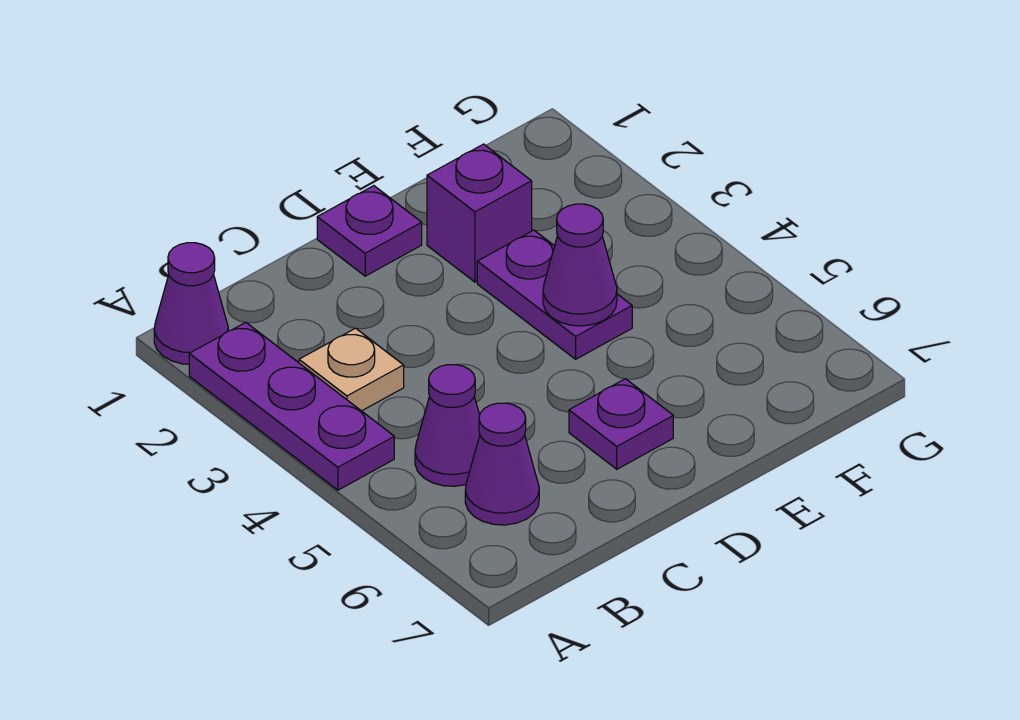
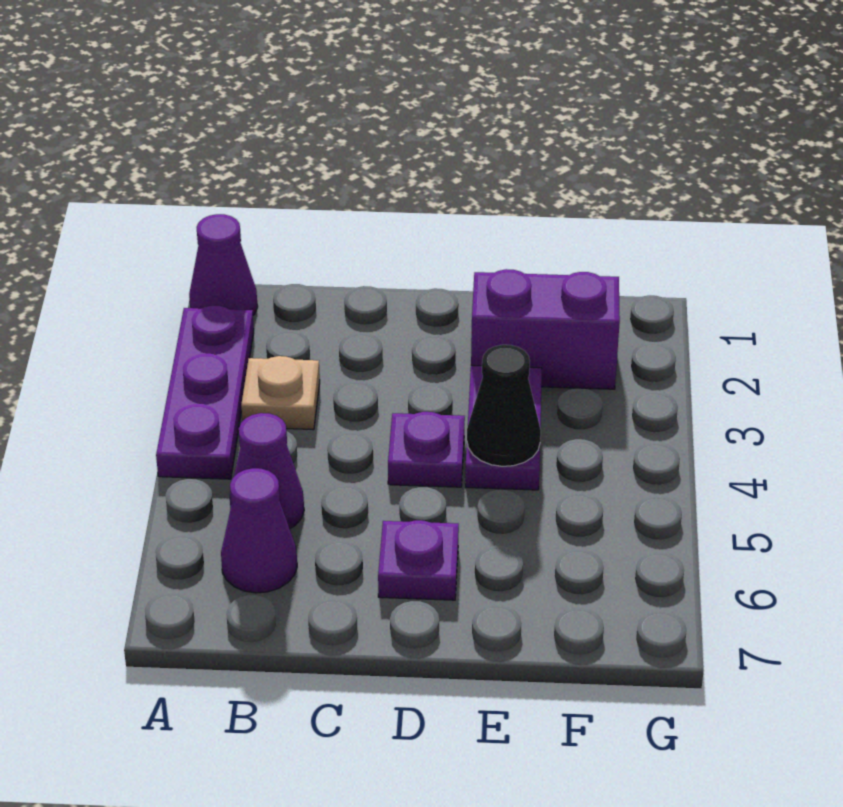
purple 1x1 plate [317,186,422,276] -> purple 1x1 plate moved to [388,412,465,487]
purple 1x1 brick [427,144,532,282] -> purple 1x2 brick [471,269,620,389]
purple 1x1 cone [543,204,617,326] -> black 1x1 cone [467,345,541,466]

